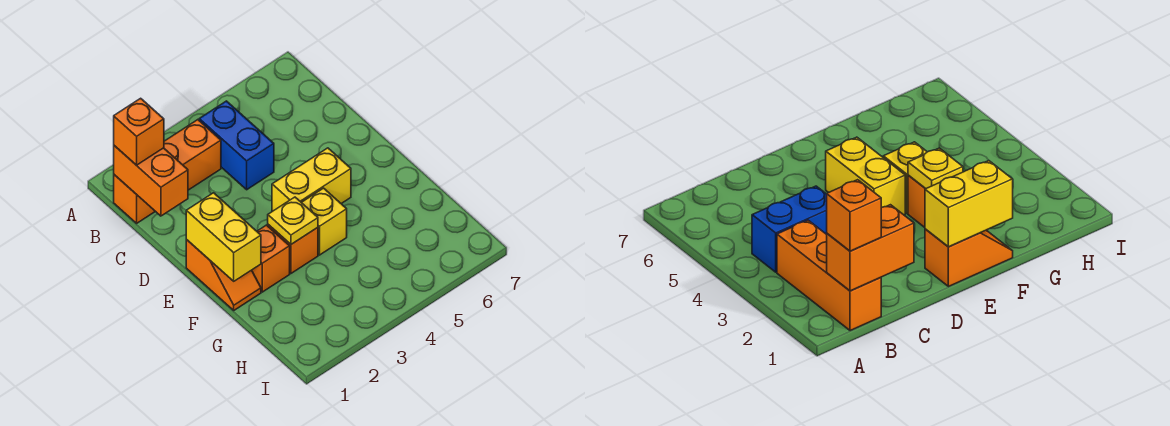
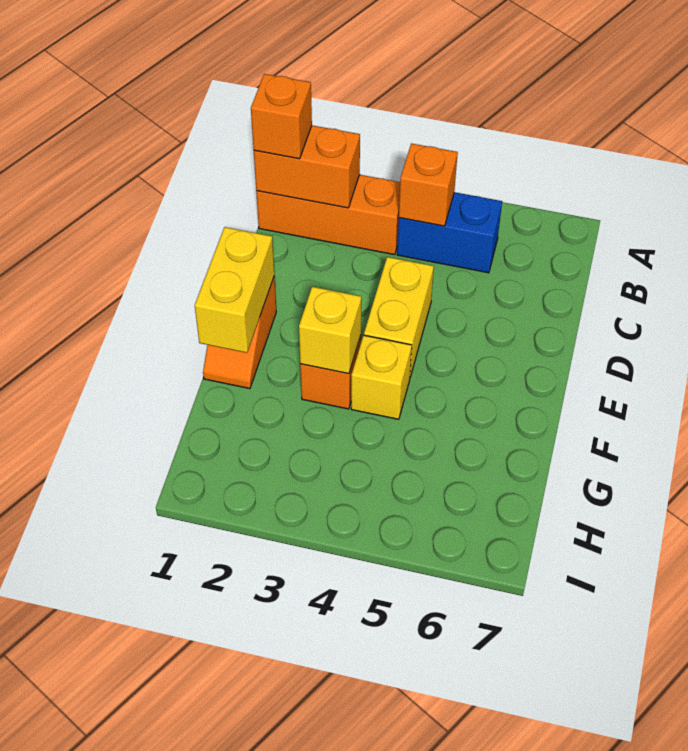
orange 1x2 brick [114,146,188,216] -> orange 1x2 brick turned to [254,125,360,208]
blue 1x2 brick [199,101,274,190] -> blue 1x2 brick turned to [397,192,502,273]
yellow 1x2 brick [272,148,351,211] -> yellow 1x2 brick turned to [364,257,434,377]
orange 1x1 brick [252,225,290,292] -> orange 1x1 brick moved to [399,143,458,226]
yellow 1x1 plate [268,197,318,244] -> yellow 1x1 brick [299,287,361,374]

